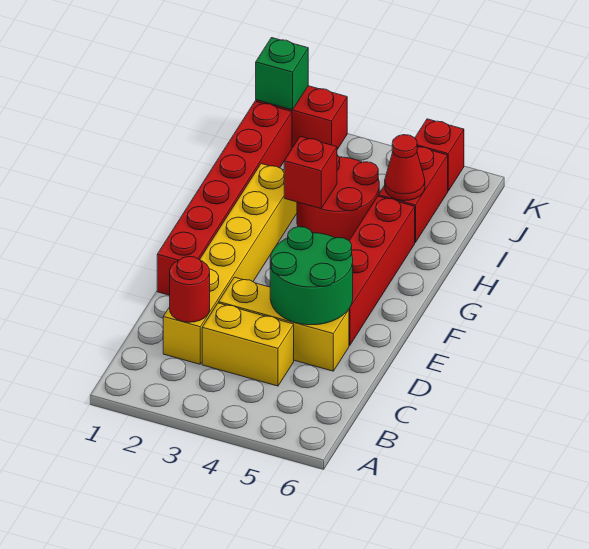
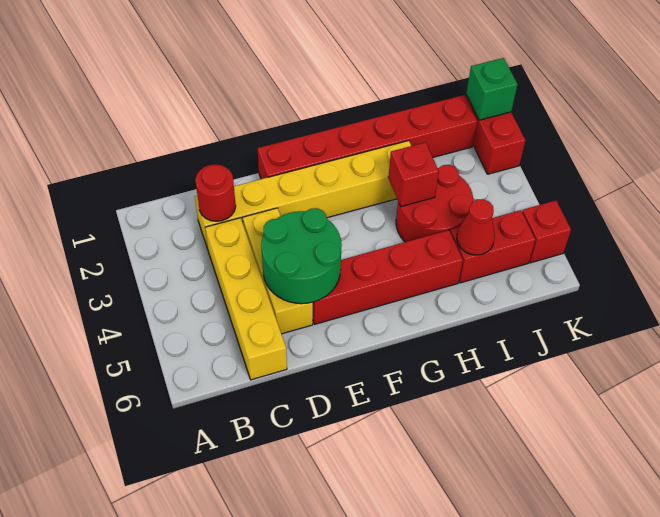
yellow 1x2 brick [202,303,294,386] -> yellow 1x4 brick [205,218,287,380]

